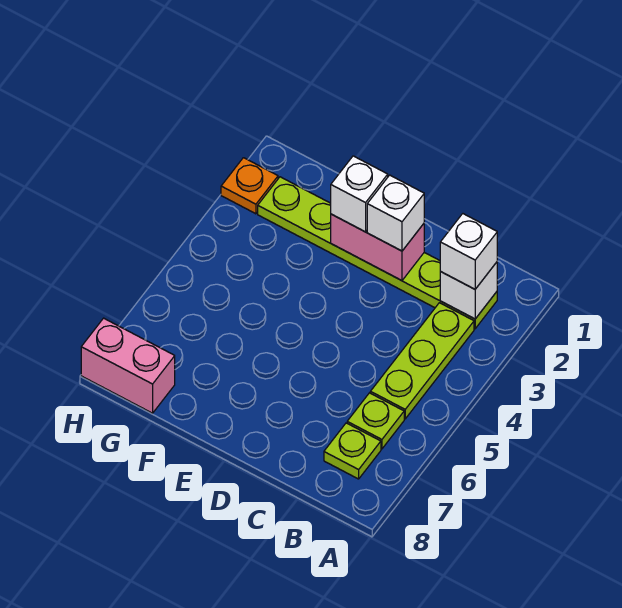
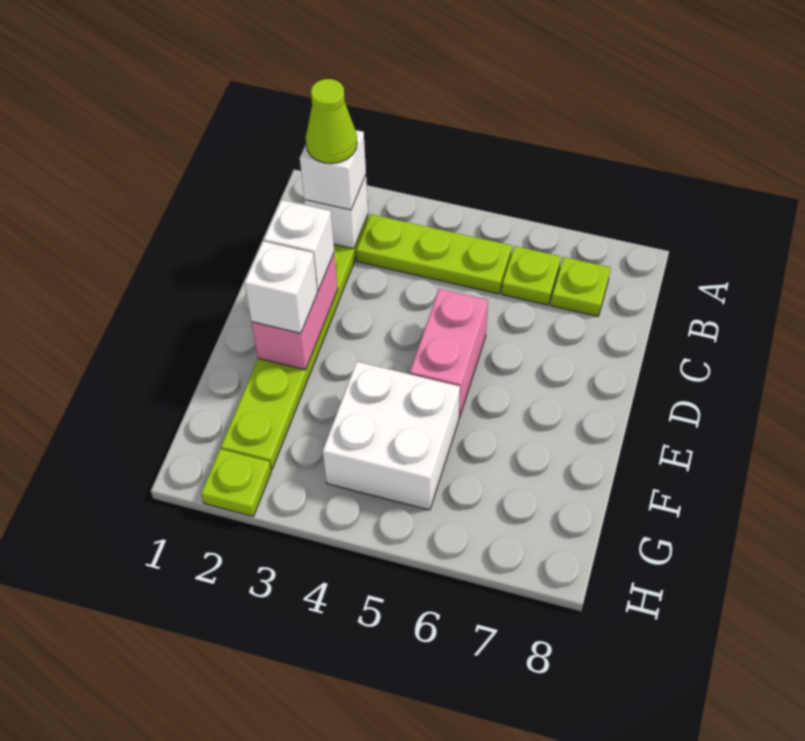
none -> lime 1x1 cone [306,79,357,164]
none -> white 2x2 brick [323,362,460,510]
pink 1x2 brick [81,318,175,413] -> pink 1x2 brick moved to [410,289,488,418]
orange 1x1 plate [221,158,278,214] -> lime 1x1 plate [201,449,271,517]

